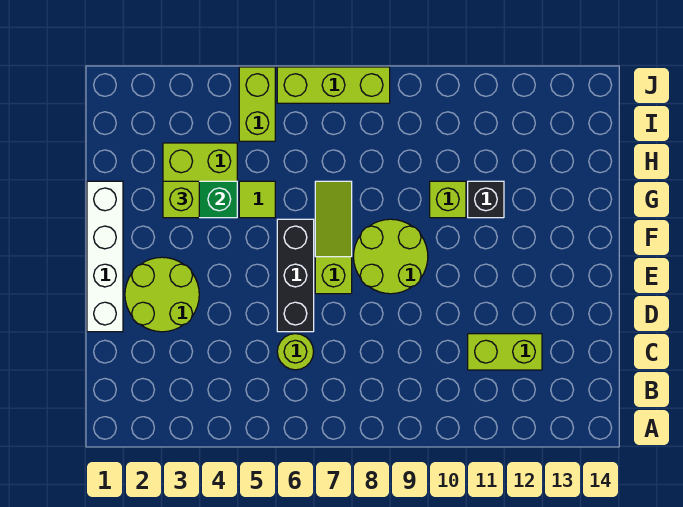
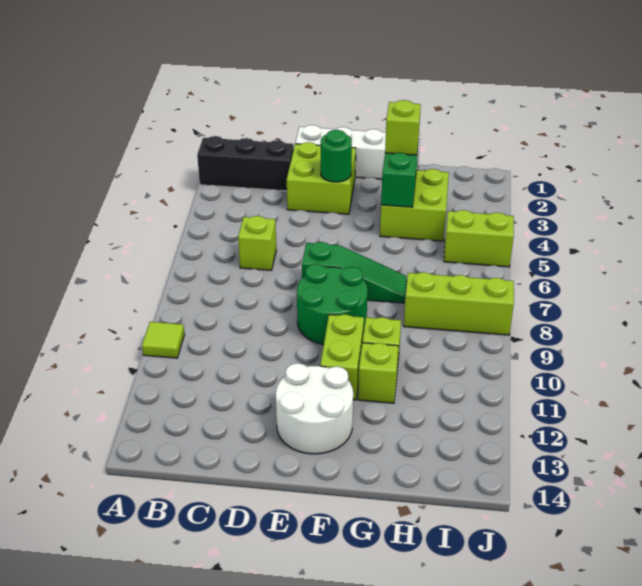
lime 1x1 round brick [277,334,314,370] -> lime 1x1 brick [238,216,276,270]
lime 1x2 brick [468,334,542,370] -> lime 1x2 brick moved to [320,314,364,400]
lime 2x2 round brick [125,257,199,332] -> lime 2x2 brick [287,142,356,214]
black 1x3 brick [277,219,314,332] -> black 1x3 brick moved to [197,136,294,191]
none -> green 1x1 round brick [321,130,352,182]
lime 1x3 slope [315,181,352,294] -> green 1x3 slope [302,242,407,303]
lime 2x2 round brick [354,219,428,294] -> green 2x2 round brick [297,264,368,345]
none -> white 2x2 round brick [276,363,353,454]
lime 1x1 tile [239,181,275,218] -> lime 1x1 tile moved to [142,322,184,358]
black 1x1 brick [468,181,504,218] -> lime 1x1 brick [358,343,399,403]
lime 1x3 brick [277,67,390,103] -> lime 1x3 brick turned to [404,272,514,335]

